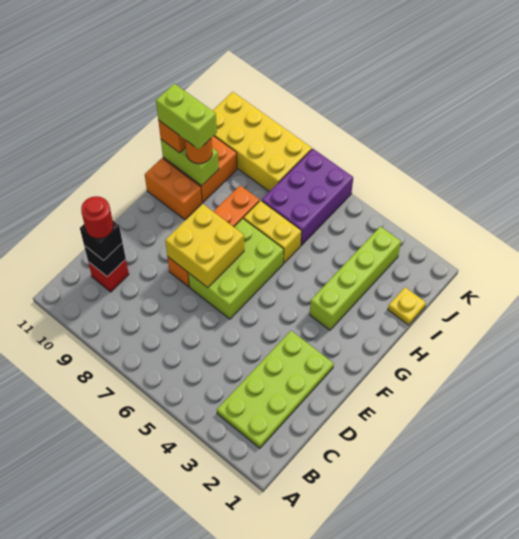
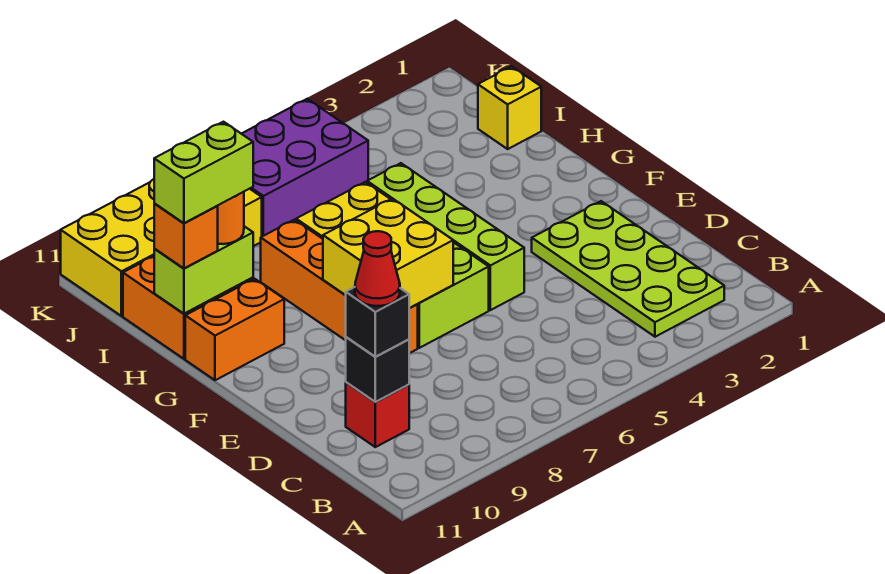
red 1x1 round brick [81,196,113,239] -> red 1x1 cone [355,231,400,306]
lime 1x4 brick [310,226,401,330] -> lime 1x4 brick moved to [367,163,524,310]
yellow 1x1 plate [388,287,426,325] -> yellow 1x1 brick [478,66,541,149]
purple 2x3 brick [262,149,353,245] -> purple 2x3 brick turned to [242,99,368,236]

